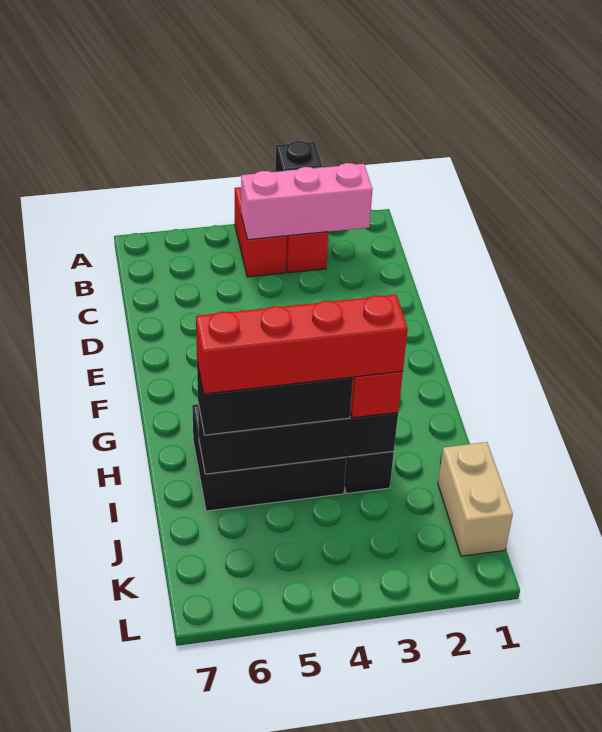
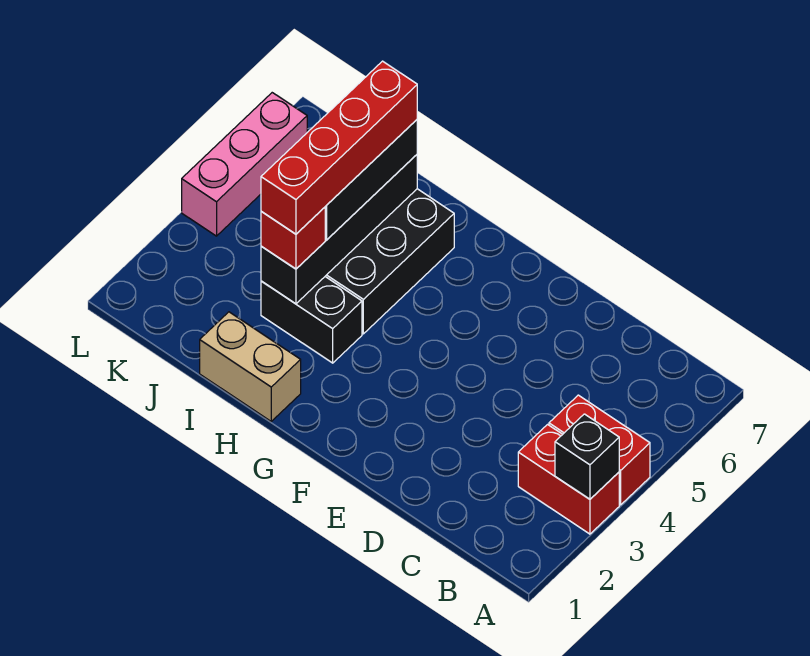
pink 1x3 brick [241,163,373,240] -> pink 1x3 brick moved to [182,93,307,236]
tan 1x2 brick [438,442,513,556] -> tan 1x2 brick moved to [200,312,301,421]

